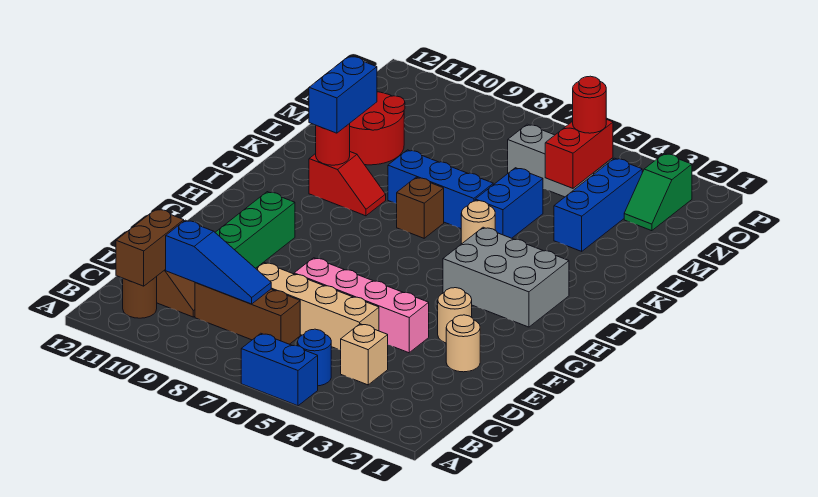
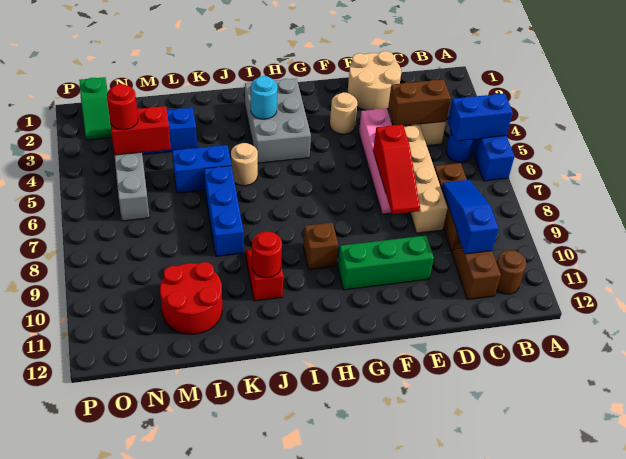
brown 1x2 brick [116,209,184,286] -> brown 1x2 brick moved to [388,79,451,126]
tan 1x1 round brick [446,315,480,372] -> tan 2x2 round brick [348,51,401,110]
none -> red 1x3 slope [373,125,420,214]
none -> cyan 1x1 round brick [251,76,277,119]
brown 1x1 brick [397,177,444,238] -> brown 1x1 brick moved to [303,223,338,269]
blue 1x2 brick [309,56,377,133] -> blue 1x2 brick moved to [448,94,513,141]
green 1x2 slope [624,153,692,231] -> green 1x2 slope turned to [79,77,112,140]

